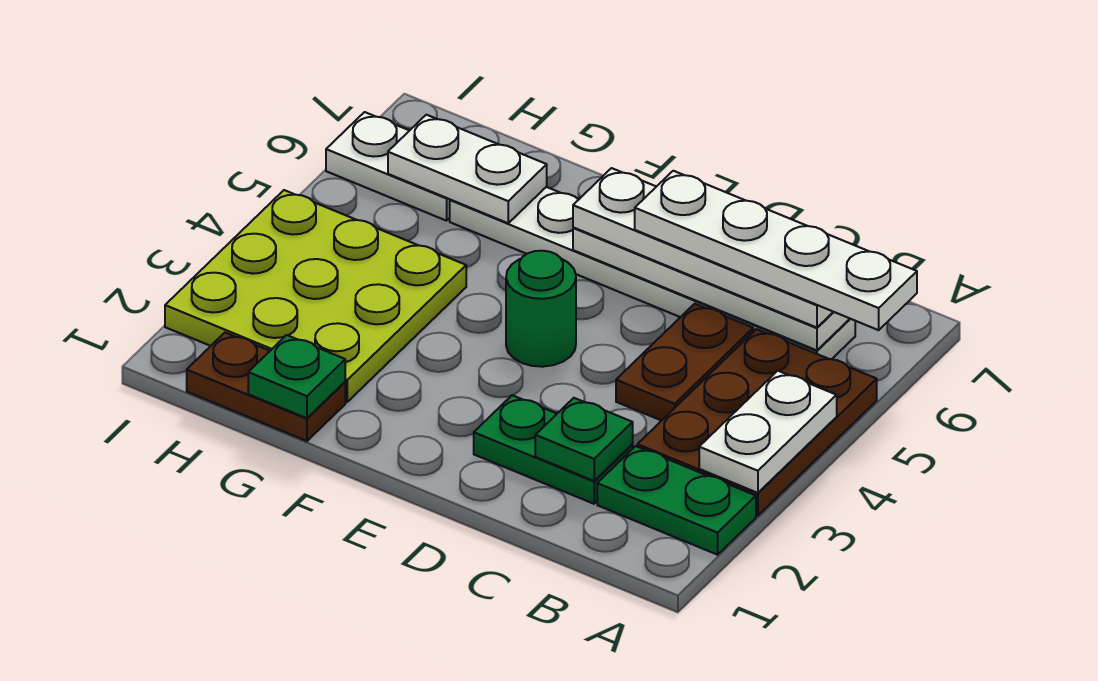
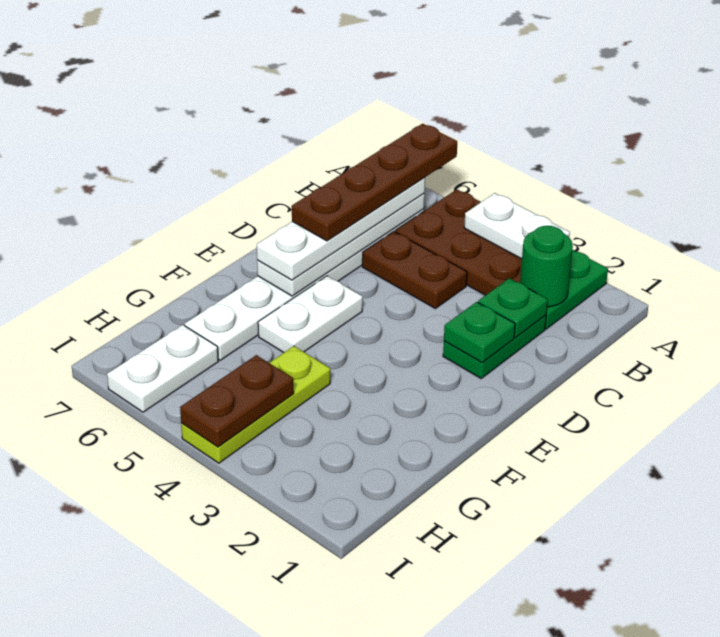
white 1x4 plate [635,171,917,330] -> brown 1x4 plate [292,124,457,241]
green 1x1 round brick [506,251,576,367] -> green 1x1 round brick moved to [520,226,573,307]
brown 1x2 plate [187,333,345,441] -> brown 1x2 plate moved to [180,355,294,447]
green 1x1 plate [248,335,345,418] -> green 1x1 plate moved to [444,302,515,363]
lime 3x3 plate [165,190,466,402] -> lime 1x3 plate [181,346,330,463]
white 1x2 plate [388,115,547,223] -> white 1x2 plate moved to [258,276,363,352]

